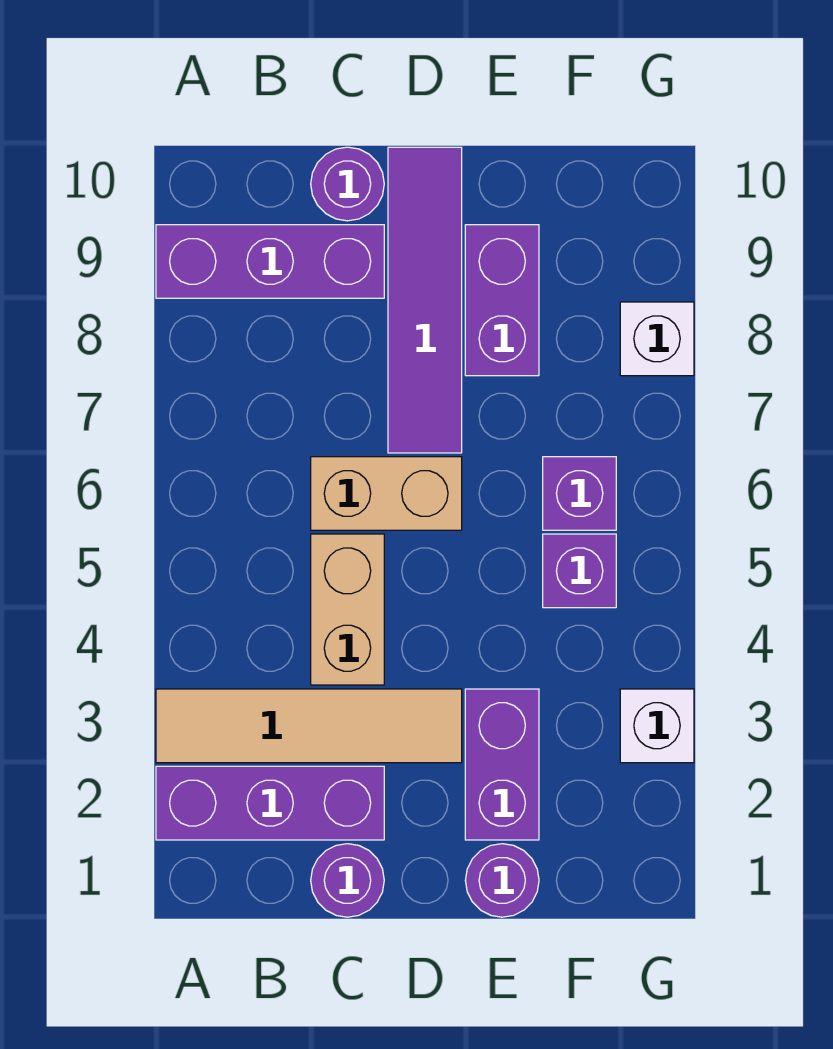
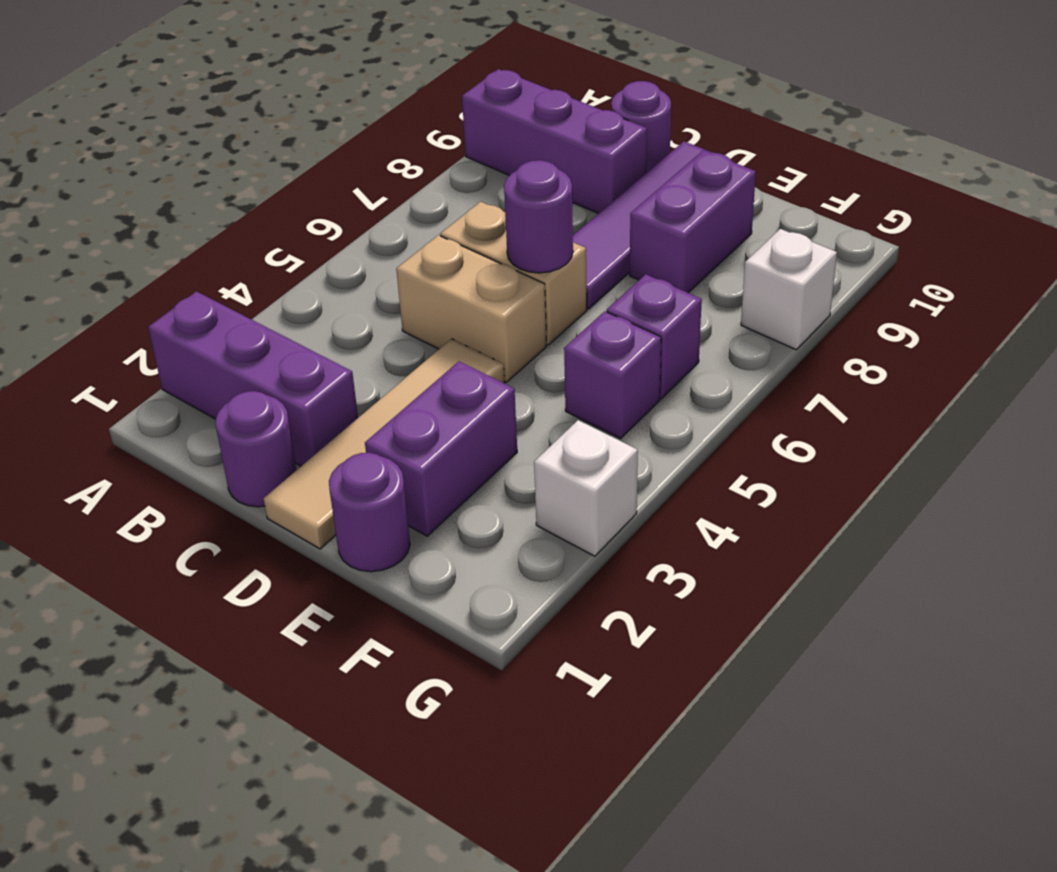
tan 1x4 tile [156,689,462,763] -> tan 1x4 tile turned to [264,339,505,549]
tan 1x2 brick [311,534,384,685] -> tan 1x2 brick turned to [396,235,546,382]
none -> purple 1x1 round brick [504,160,573,273]

